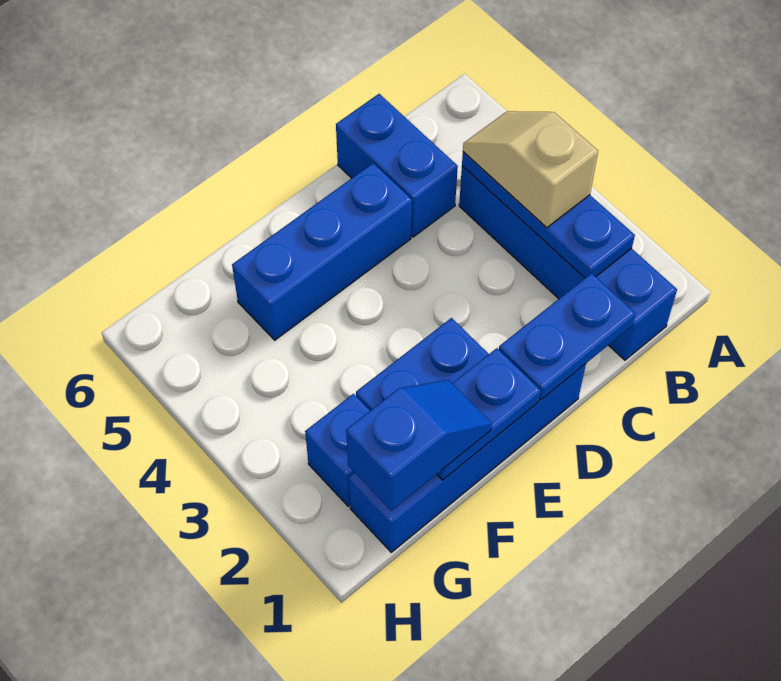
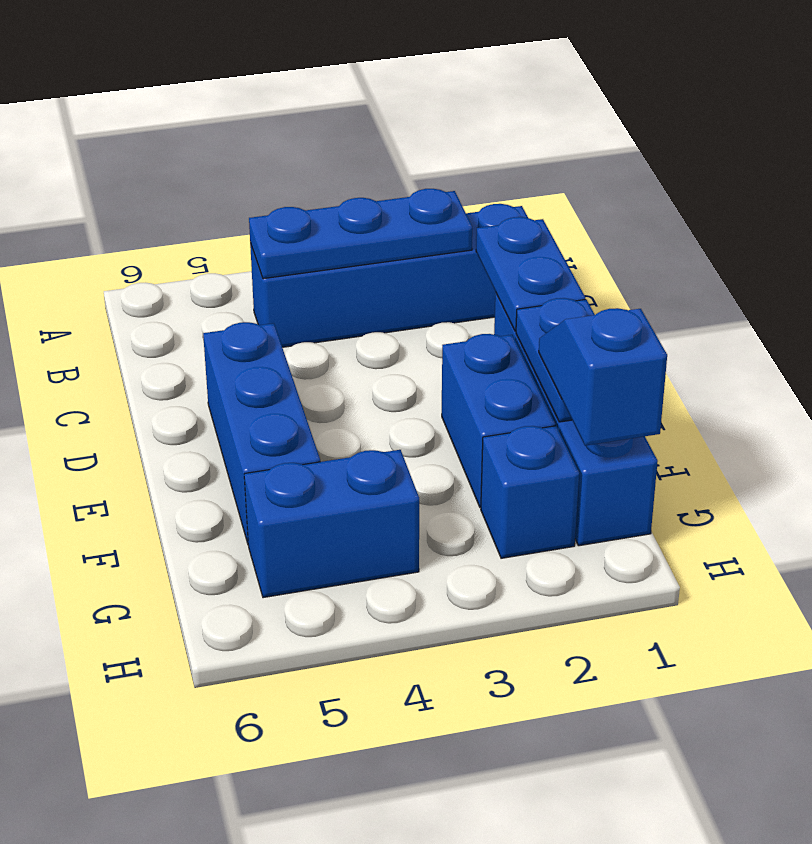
tan 1x2 slope [463,111,598,228] -> none
blue 1x2 brick [336,94,458,237] -> blue 1x2 brick moved to [244,450,419,598]

